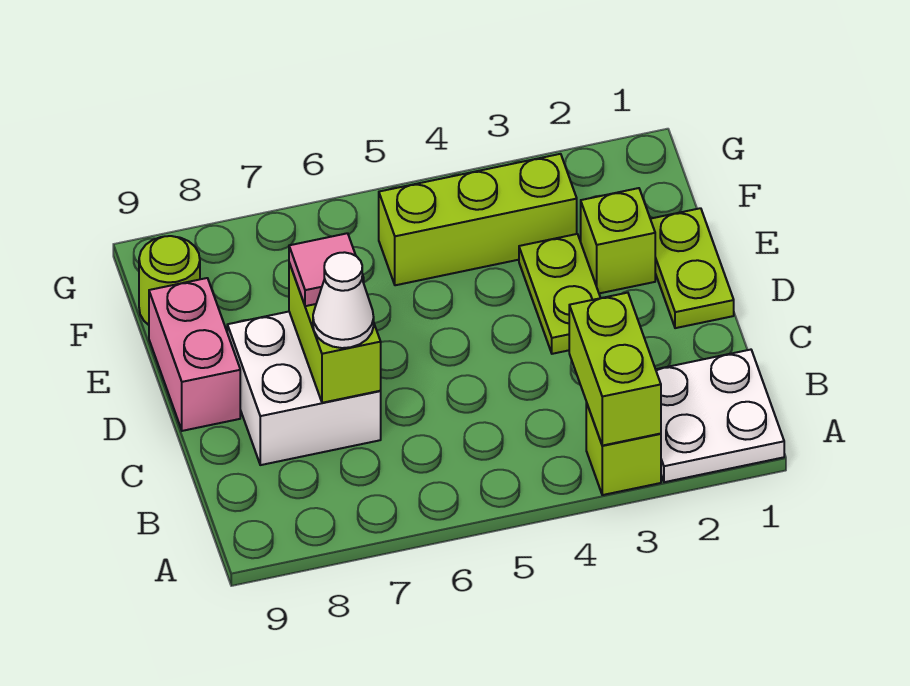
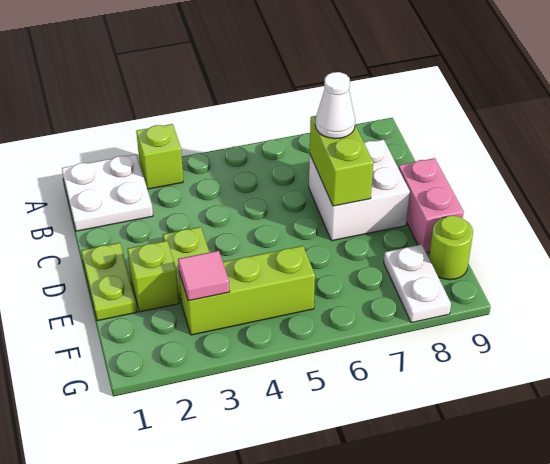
lime 1x2 brick [569,293,661,446] -> none
pink 1x1 tile [289,233,364,306] -> pink 1x1 tile moved to [178,251,230,301]
none -> white 1x2 plate [384,244,451,323]

